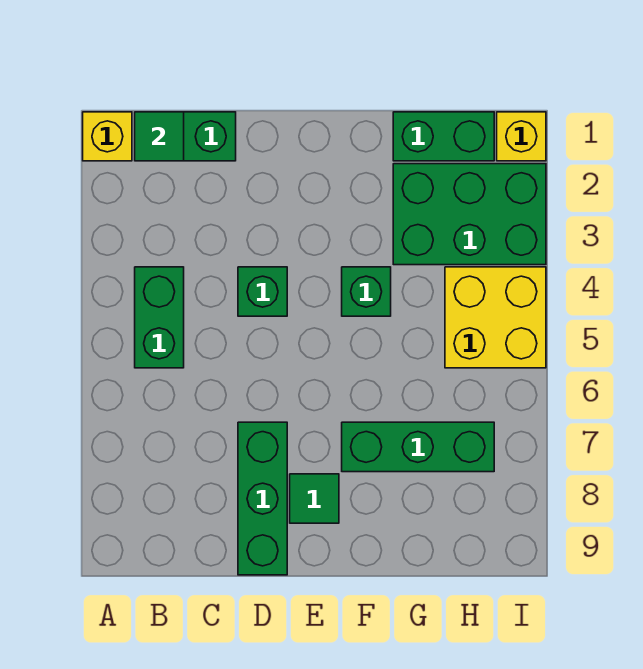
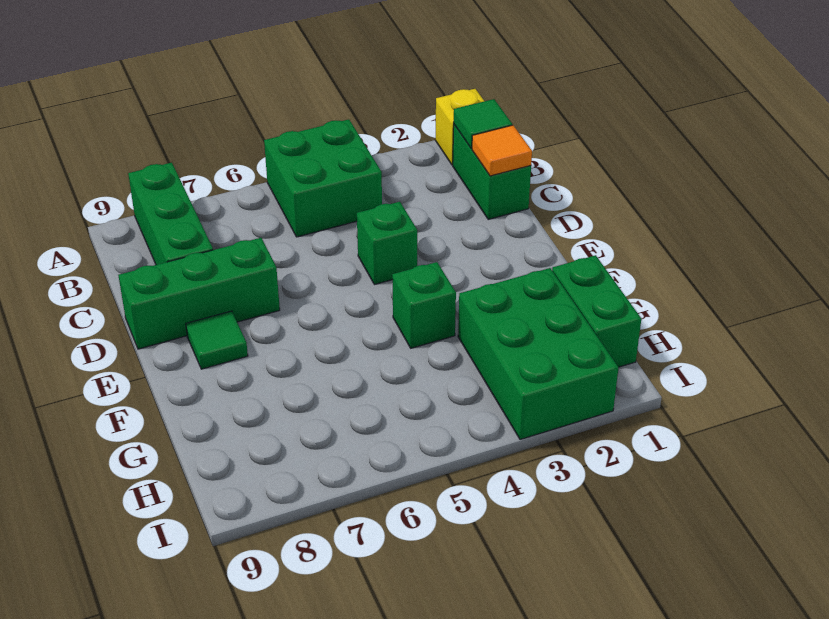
green 1x2 brick [135,267,184,368] -> green 2x2 brick [264,119,382,237]
none -> orange 1x1 tile [472,125,532,176]
green 1x3 brick [342,422,494,472] -> green 1x3 brick moved to [128,163,213,265]
yellow 2x2 brick [445,267,546,368] -> none
yellow 1x1 brick [497,112,546,161] -> none

